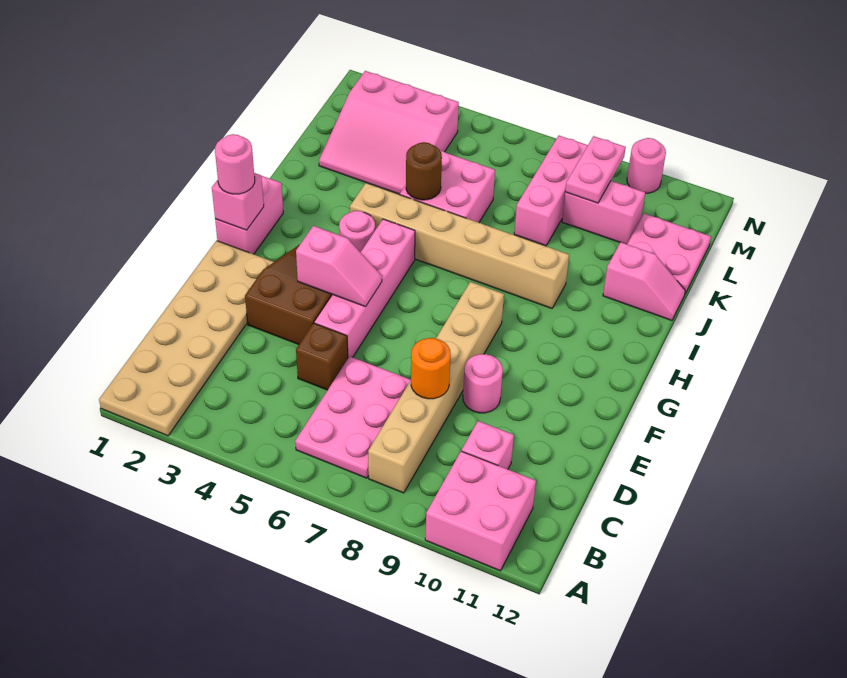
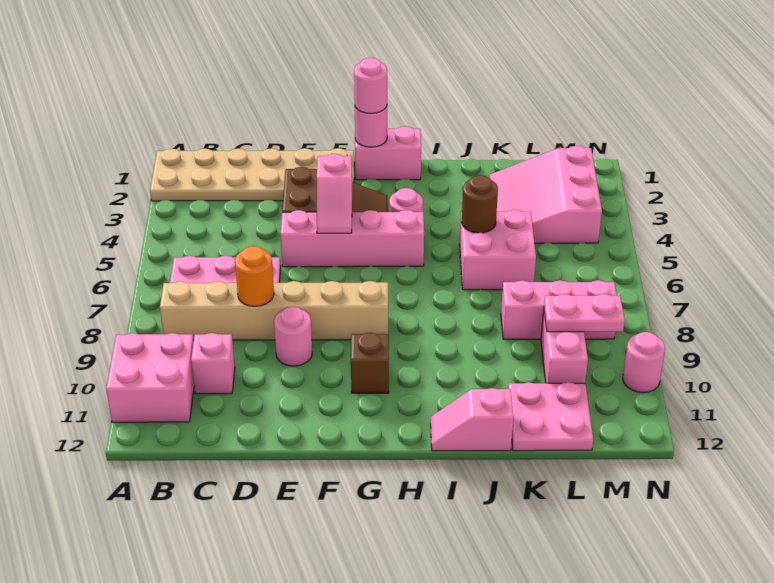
brown 1x1 brick [296,323,348,390] -> brown 1x1 brick moved to [351,333,389,393]
pink 1x1 brick [212,173,264,230] -> pink 1x1 round brick [355,107,387,147]
tan 1x6 brick [350,183,569,308] -> none
pink 1x2 slope [603,242,685,320] -> pink 1x2 slope turned to [431,388,513,451]

